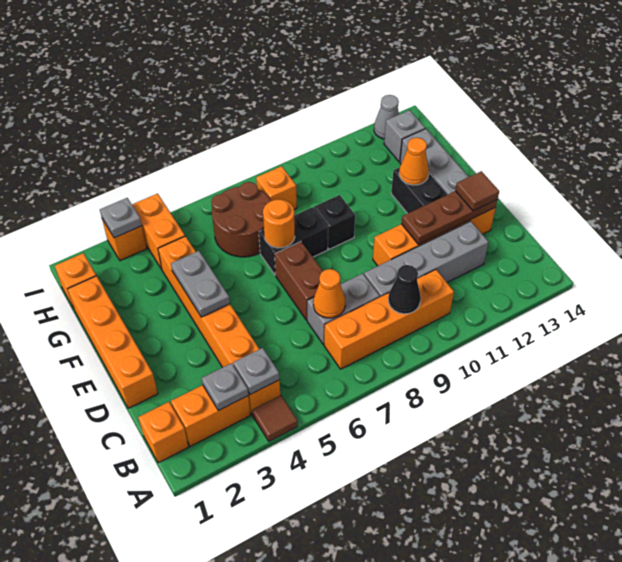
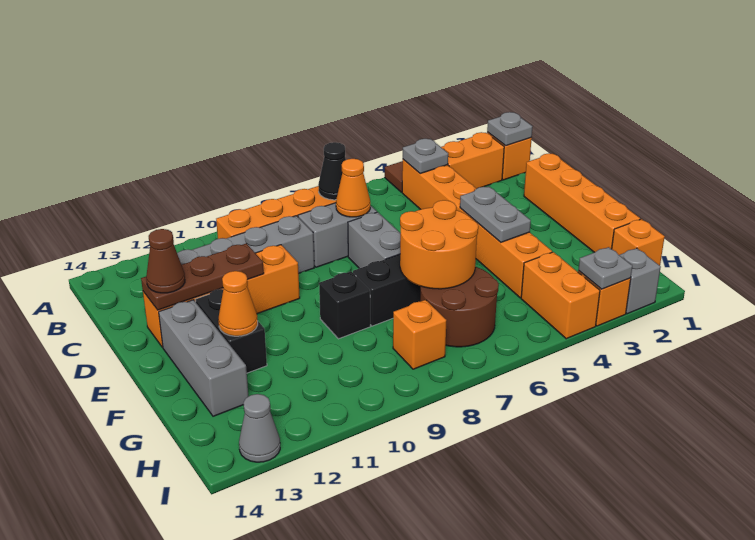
grey 1x1 plate [202,363,248,411] -> grey 1x1 plate moved to [487,112,532,146]
black 1x1 cone [388,265,421,314] -> black 1x1 cone moved to [318,142,346,200]
brown 1x2 brick [275,242,323,320] -> grey 1x2 brick [348,212,401,268]
brown 1x1 tile [455,171,499,211] -> brown 1x1 cone [146,229,185,293]
orange 1x1 round brick [263,199,295,248] -> orange 2x2 round brick [400,200,478,289]
grey 1x1 brick [384,110,425,162] -> grey 1x1 brick moved to [620,248,661,314]

